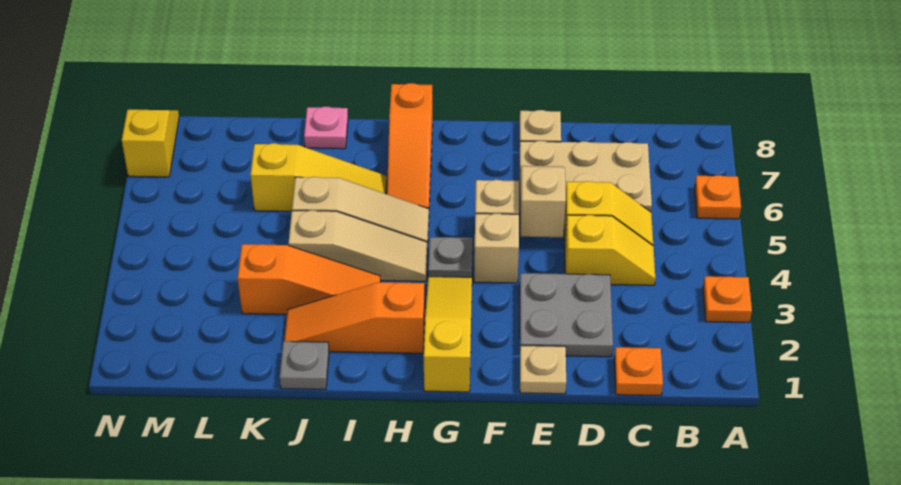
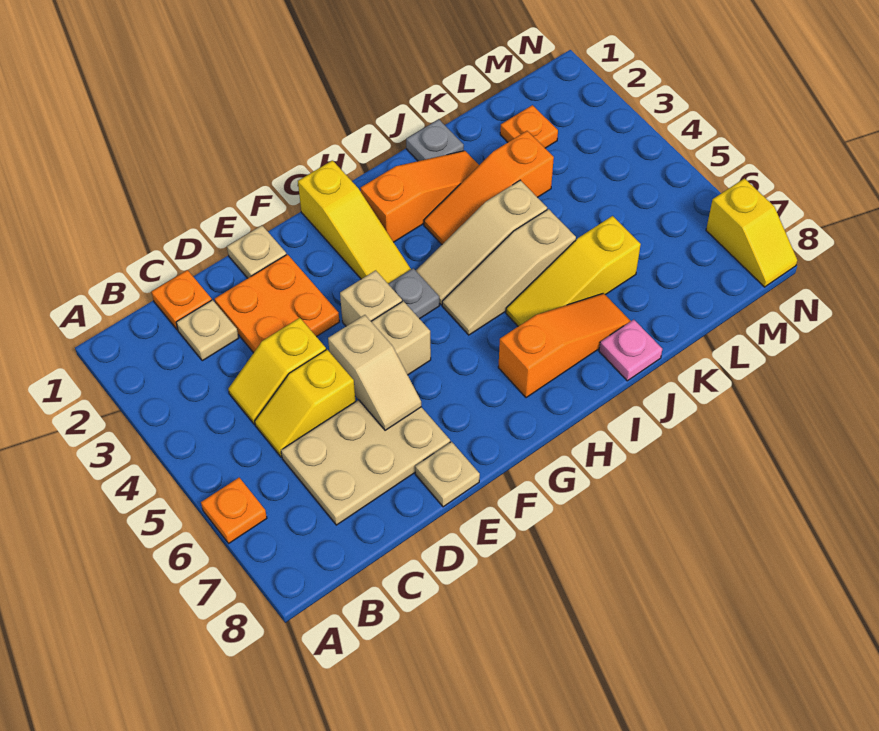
orange 1x1 plate [703,276,752,323] -> orange 1x1 plate moved to [500,105,558,148]
none -> tan 1x1 plate [176,300,238,361]
grey 2x2 plate [520,273,613,357] -> orange 2x2 plate [215,254,339,353]
orange 1x3 slope [387,83,433,209] -> orange 1x3 slope turned to [498,293,631,398]

